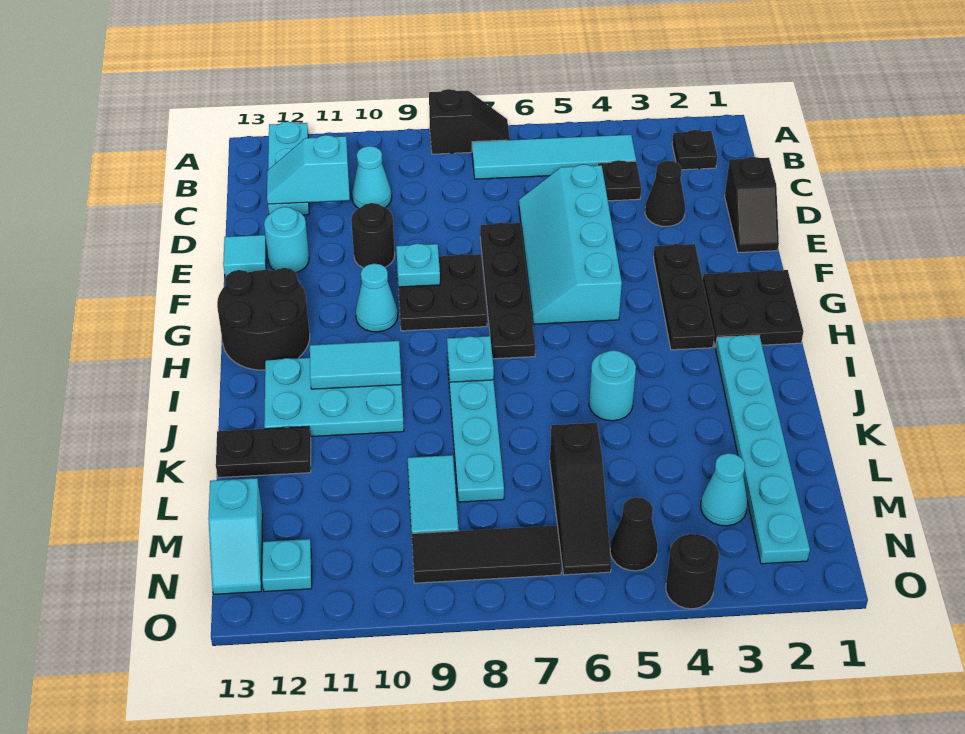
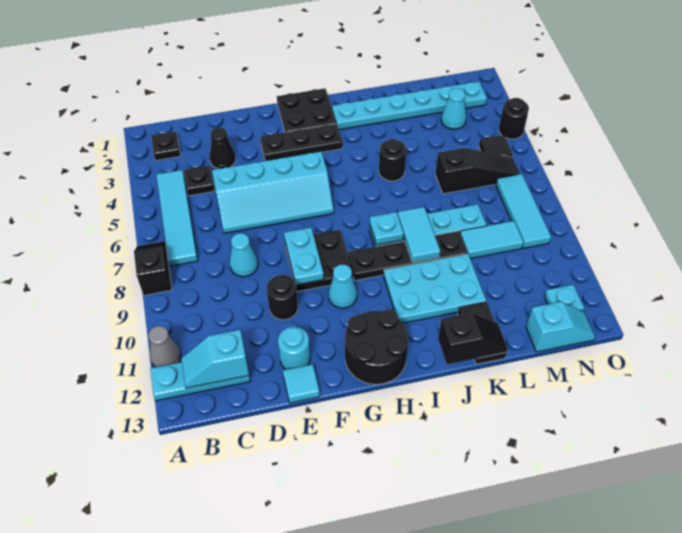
none -> grey 1x1 cone [148,326,181,367]
cyan 1x1 cone [352,146,392,208] -> cyan 1x1 cone moved to [230,233,258,277]
cyan 1x2 slope [267,135,350,204] -> cyan 1x2 slope turned to [181,330,249,388]
black 1x2 slope [725,157,779,253] -> black 1x2 slope moved to [438,313,508,364]
black 1x4 plate [480,222,535,359] -> black 1x4 plate moved to [348,231,468,280]
cyan 1x1 plate [396,243,440,287] -> cyan 1x2 plate [284,228,324,285]
cyan 2x3 plate [264,358,404,437] -> cyan 2x3 plate turned to [384,254,486,323]
cyan 1x2 tile [310,341,401,389] -> cyan 1x2 tile moved to [398,207,440,263]
cyan 1x1 round brick [589,350,636,421] -> black 1x1 round brick [379,139,406,181]
black 1x1 cone [610,497,658,571] -> black 1x1 tile [479,135,513,157]
black 1x3 tile [412,526,562,583] -> cyan 1x3 tile [496,174,551,248]

